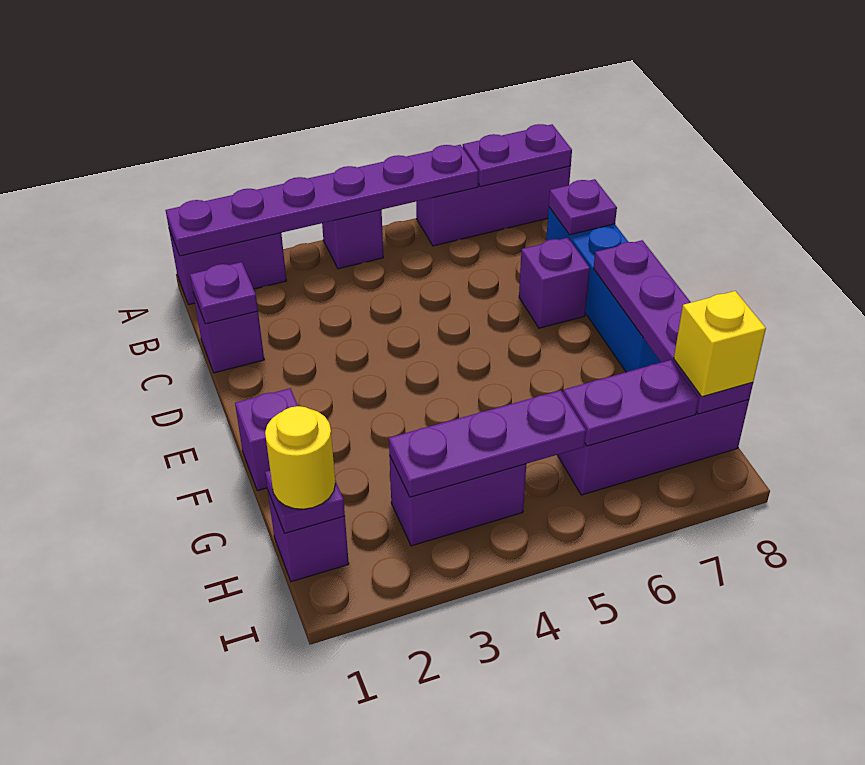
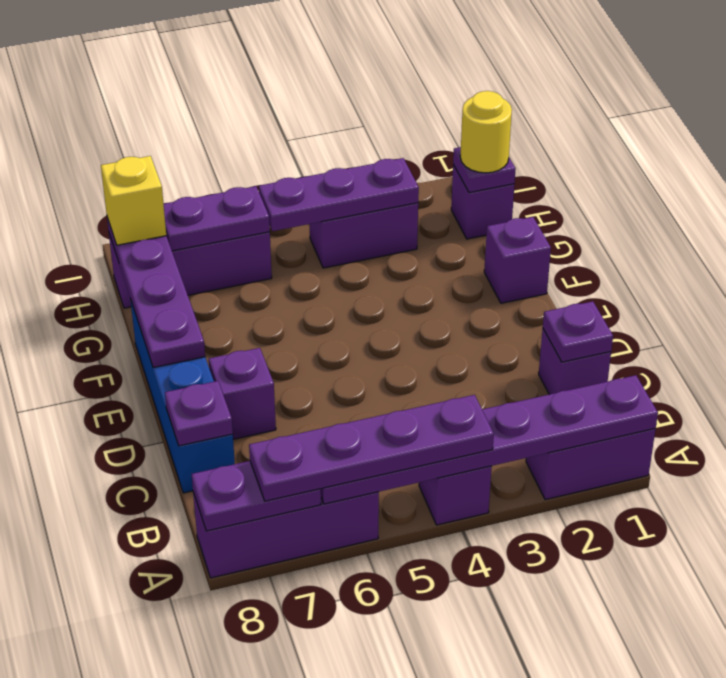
none -> purple 1x4 plate [249,395,494,501]

